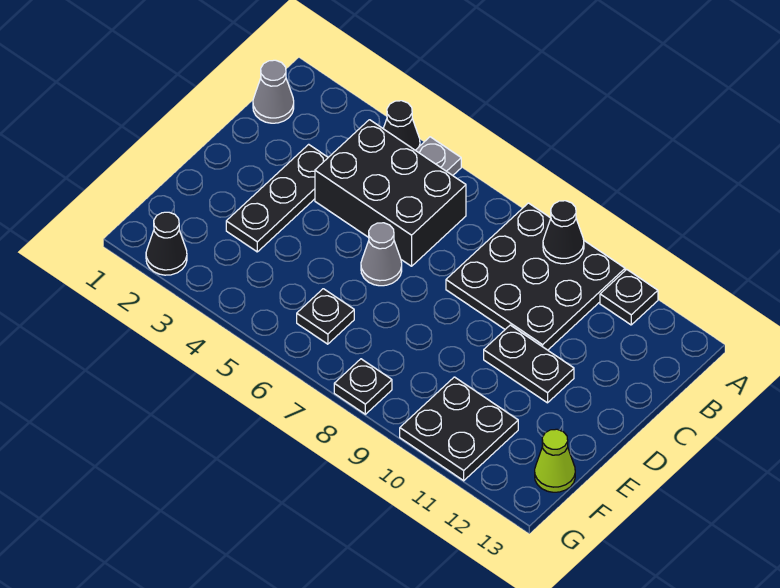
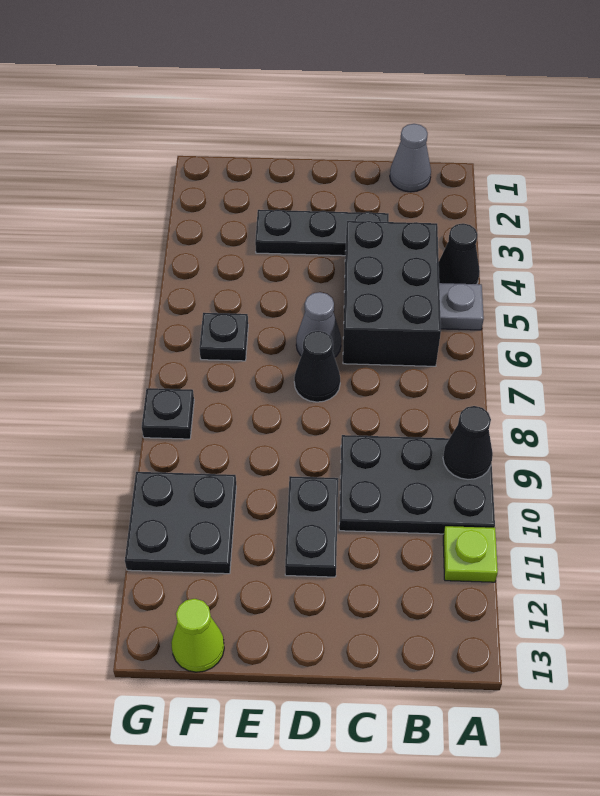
black 3x3 plate [446,203,625,350] -> black 2x3 plate [339,435,495,534]
black 1x1 plate [600,269,658,325] -> lime 1x1 plate [443,526,498,582]
black 1x1 cone [146,212,187,275] -> black 1x1 cone moved to [294,331,340,402]

